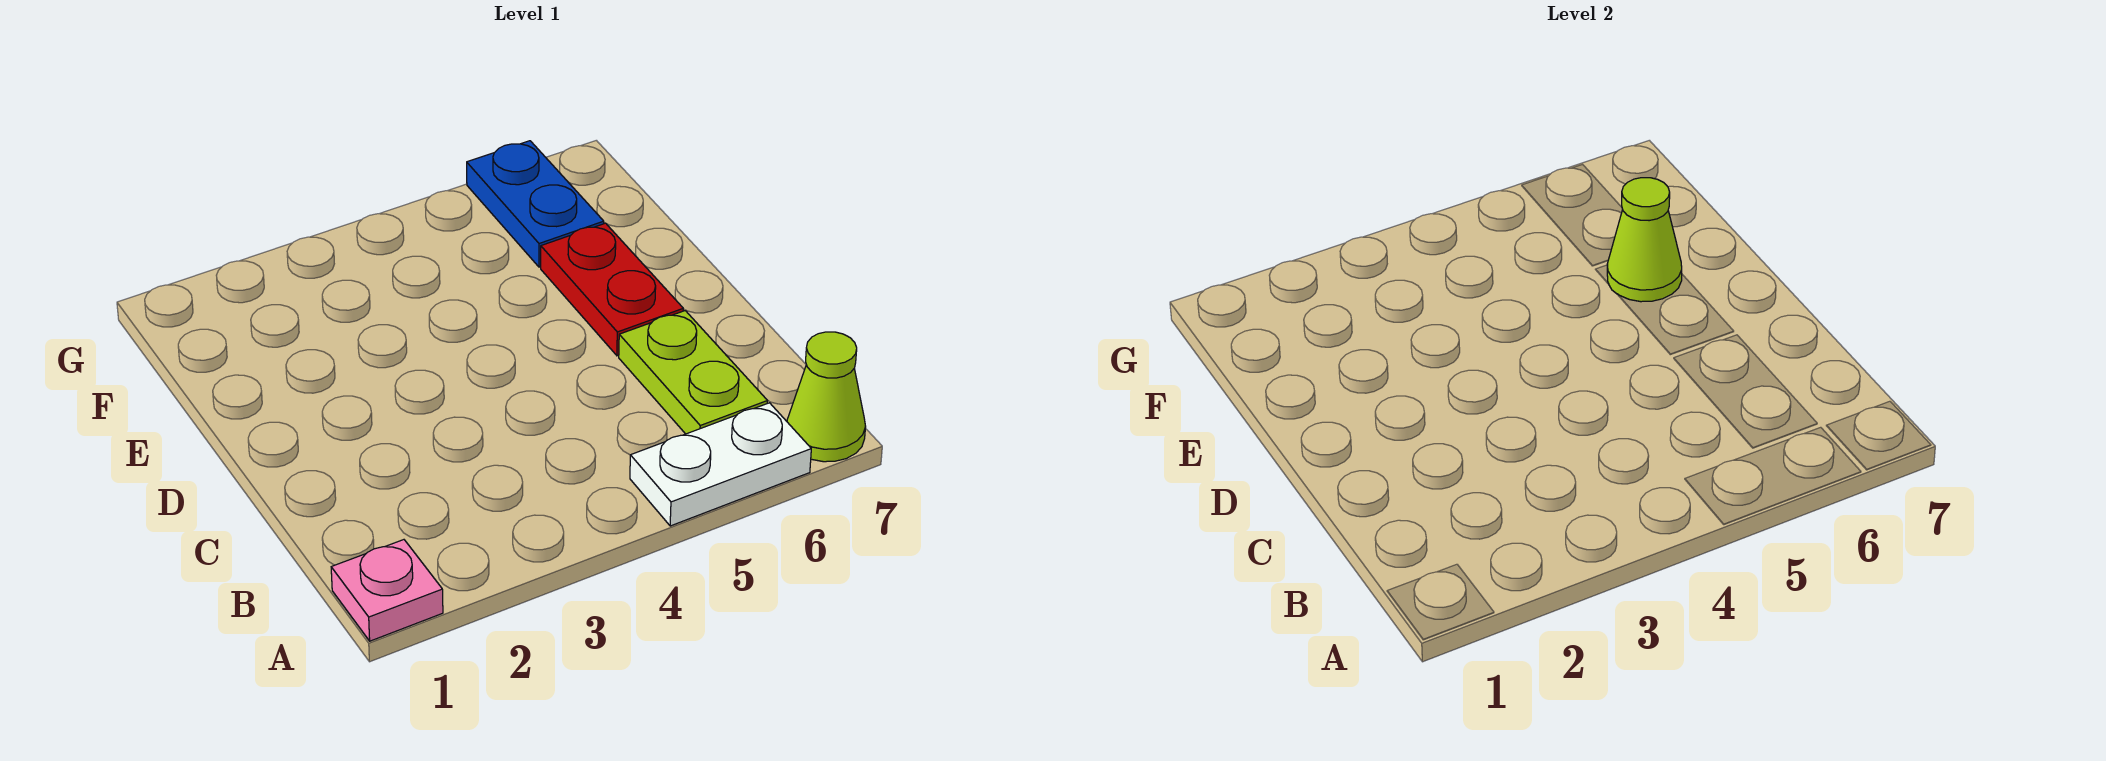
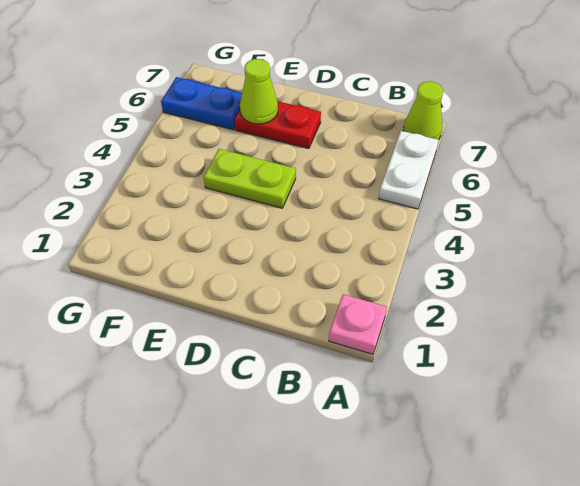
lime 1x2 plate [619,311,767,434] -> lime 1x2 plate moved to [204,149,296,208]

